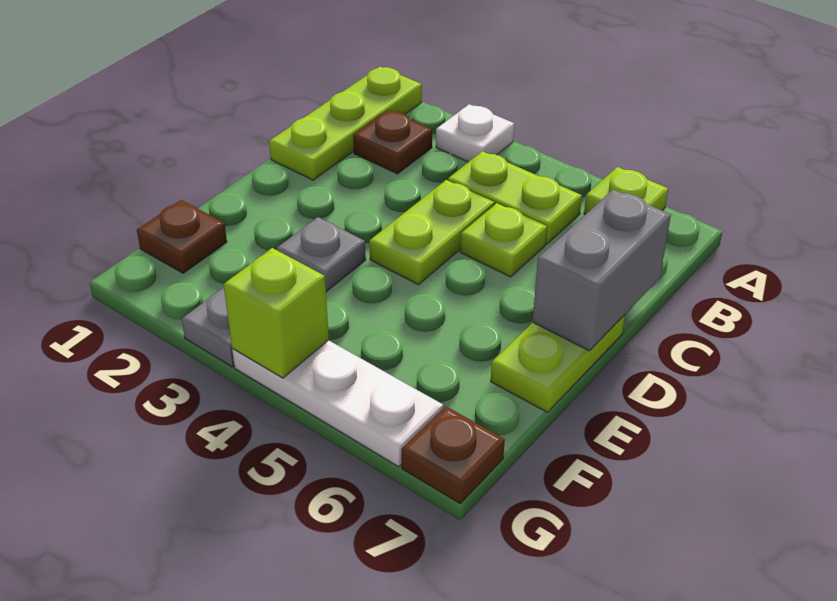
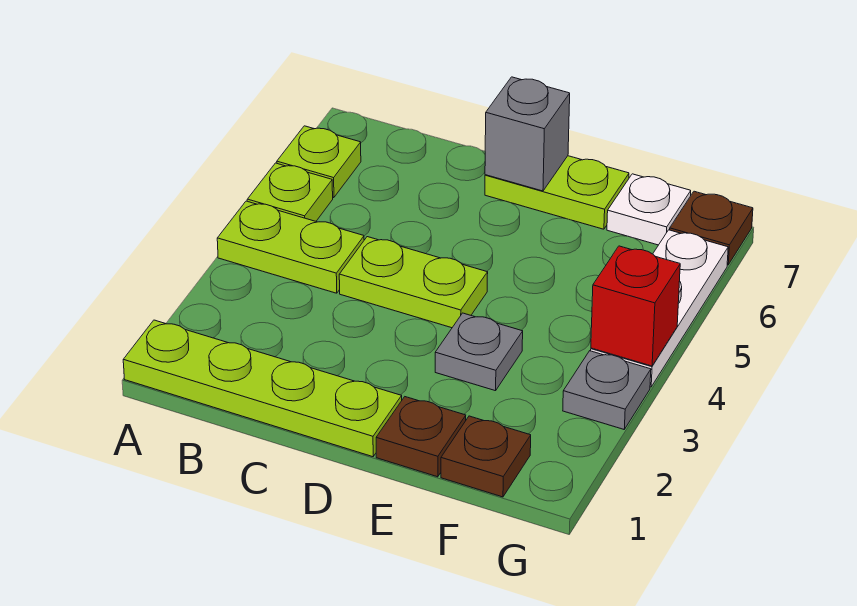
lime 1x3 plate [269,67,422,180] -> lime 1x4 plate [123,320,402,457]
white 1x1 plate [436,104,514,162] -> white 1x1 plate moved to [607,174,691,245]
brown 1x1 plate [353,110,432,174] -> brown 1x1 plate moved to [376,397,466,477]
lime 1x2 plate [448,151,582,244] -> lime 1x2 plate turned to [217,201,364,293]
lime 1x1 plate [460,203,547,277] -> lime 1x1 plate moved to [247,163,333,221]
grey 1x2 brick [533,190,671,351] -> grey 1x1 brick [485,77,570,191]
lime 1x1 brick [224,248,329,378] -> red 1x1 brick [591,246,680,366]

